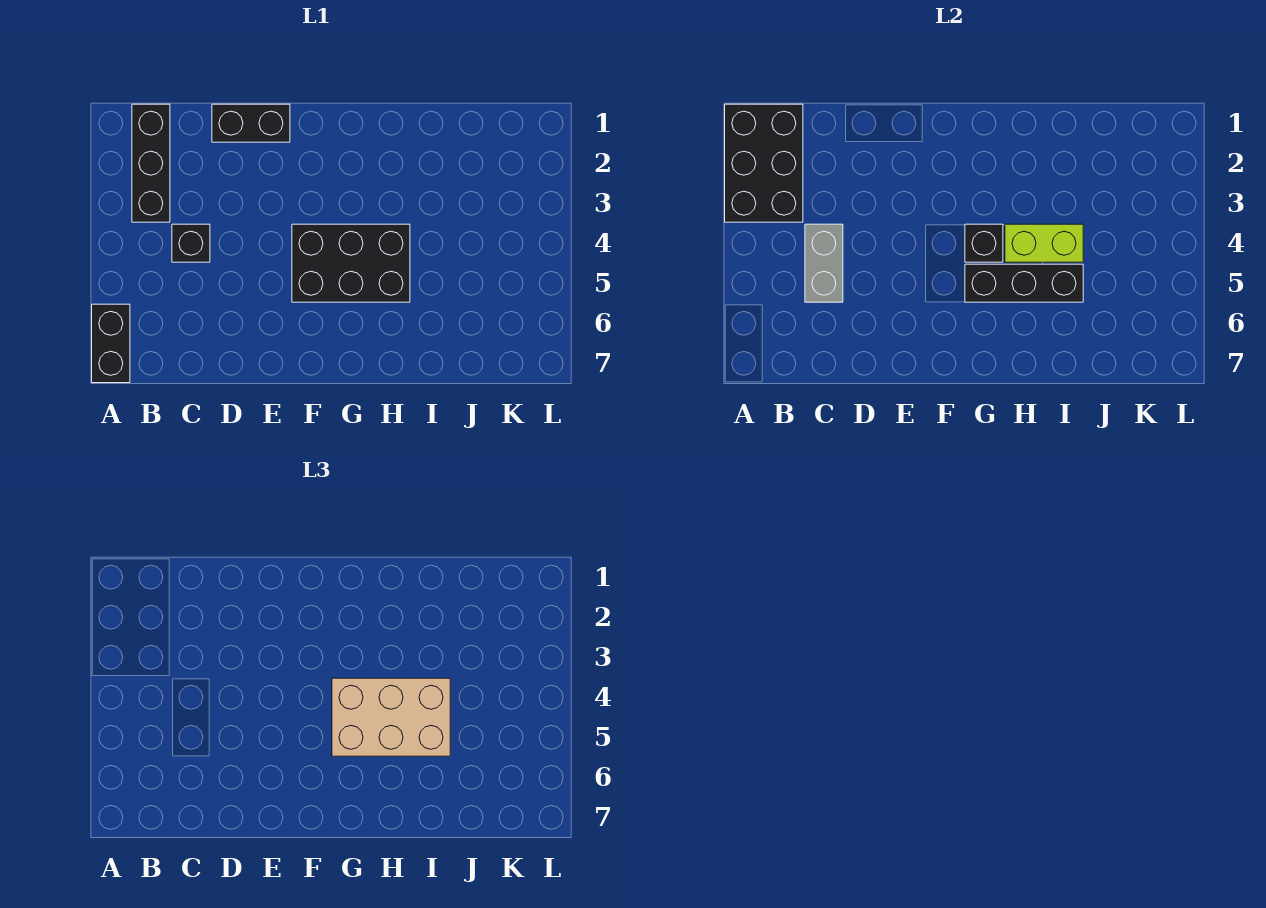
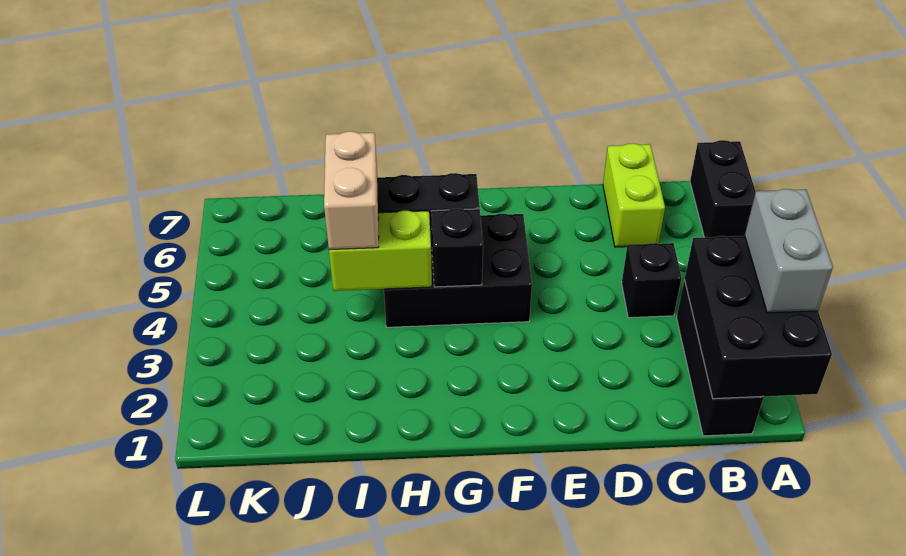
grey 1x2 brick [805,224,843,302] -> grey 1x2 brick moved to [745,189,833,313]
none -> lime 1x2 brick [603,143,665,247]
black 1x2 brick [212,104,290,142] -> none
tan 2x3 brick [332,678,450,756] -> tan 1x2 brick [324,131,379,250]

